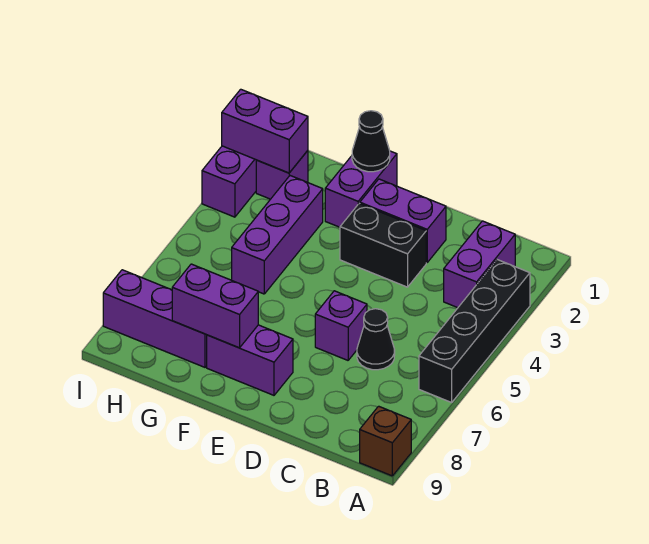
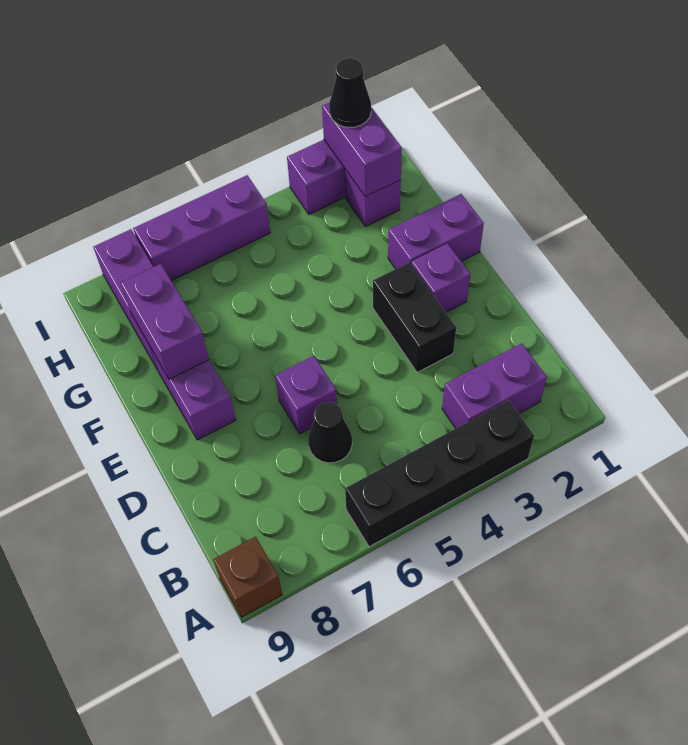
purple 1x2 brick [360,179,446,263] -> purple 1x1 brick [411,243,470,312]
black 1x1 cone [352,111,390,172] -> black 1x1 cone moved to [329,58,371,128]
purple 1x3 brick [232,176,323,294] -> purple 1x3 brick moved to [133,175,270,281]

